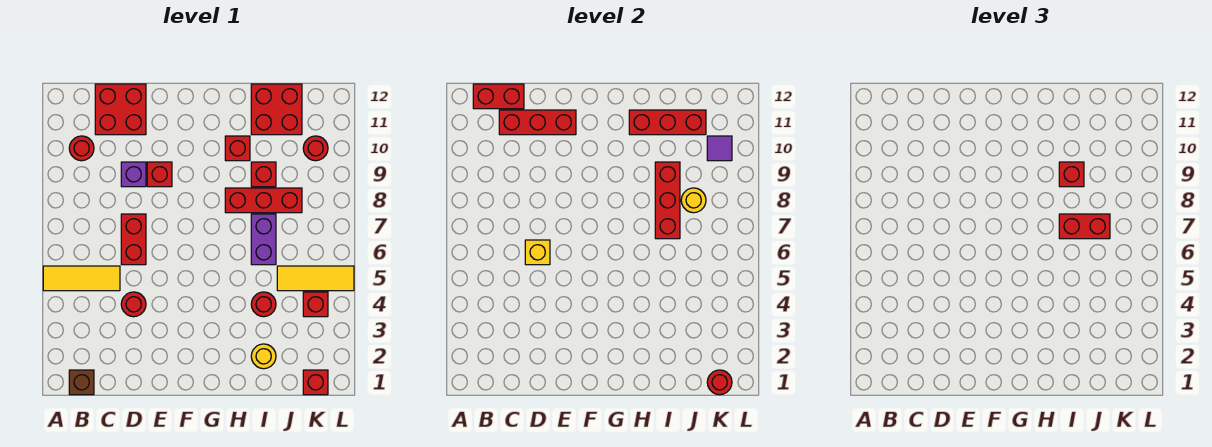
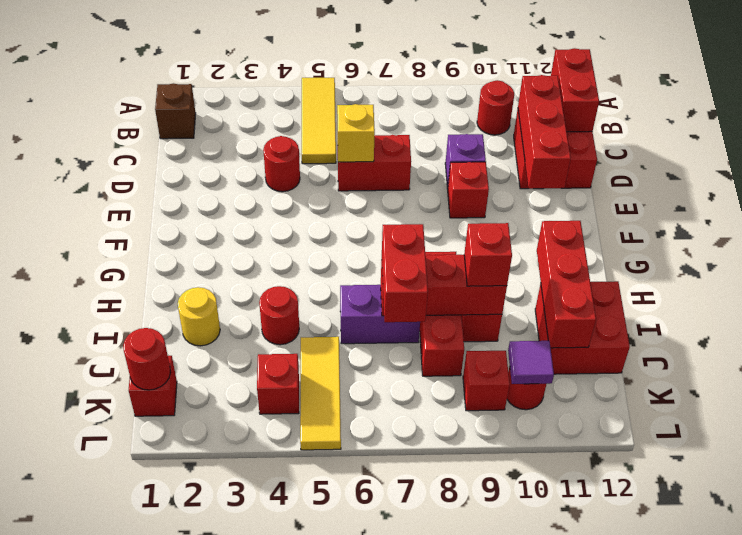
red 1x1 brick [225,136,250,161] -> red 1x1 brick moved to [463,351,510,411]
yellow 1x1 round brick [681,188,706,213] -> none

